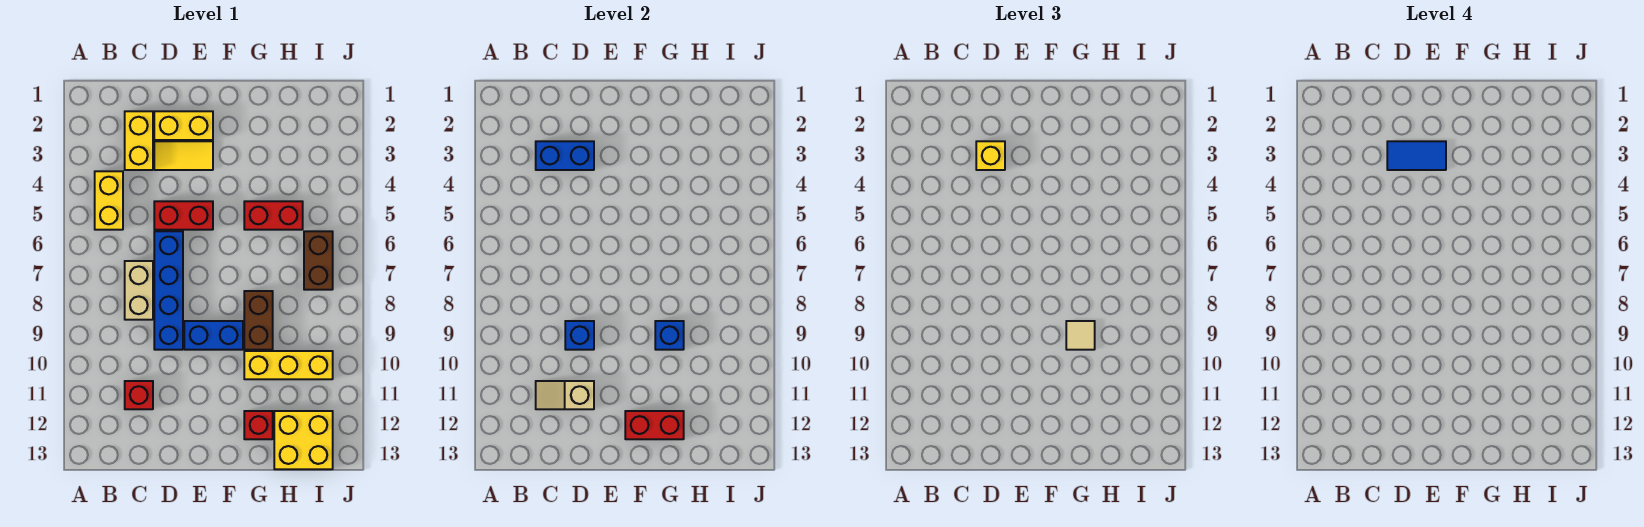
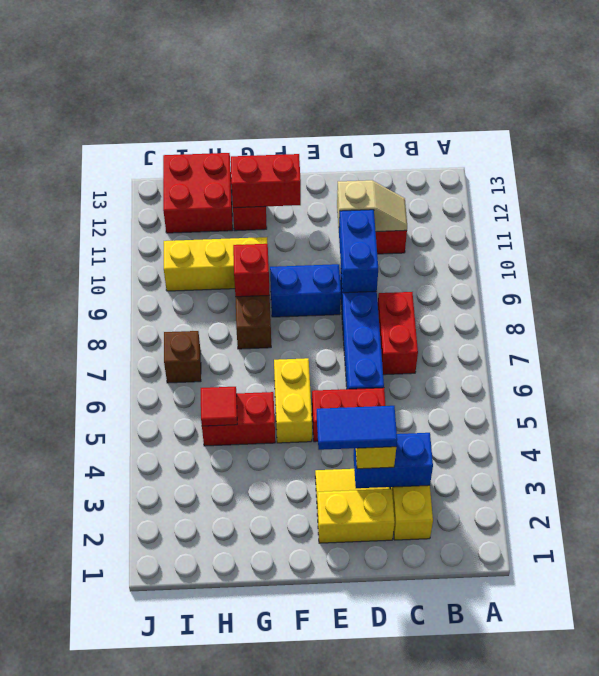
yellow 1x2 brick [95,171,123,230] -> yellow 1x2 brick moved to [274,358,312,443]
tan 1x2 brick [125,261,153,320] -> red 1x2 brick [378,292,418,375]
blue 1x1 brick [565,321,594,350] -> blue 1x2 brick [339,210,378,293]
blue 1x1 brick [655,321,684,350] -> red 1x1 brick [233,244,270,297]
tan 1x1 tile [1066,321,1095,350] -> none
none -> red 1x1 tile [201,387,237,426]
yellow 2x2 brick [274,411,333,469] -> red 2x2 brick [163,153,233,233]
brown 1x2 brick [304,231,333,290] -> brown 1x1 brick [164,331,201,383]

